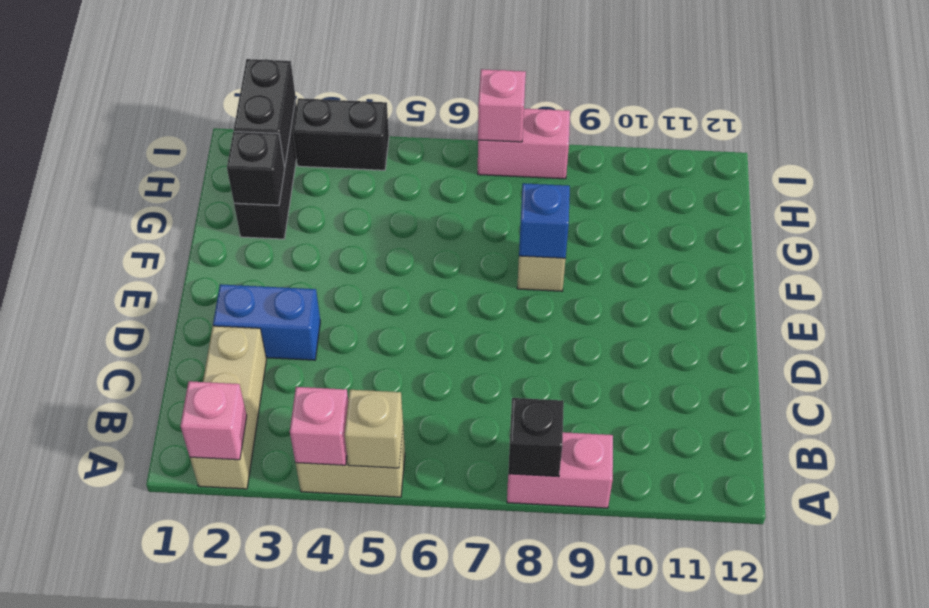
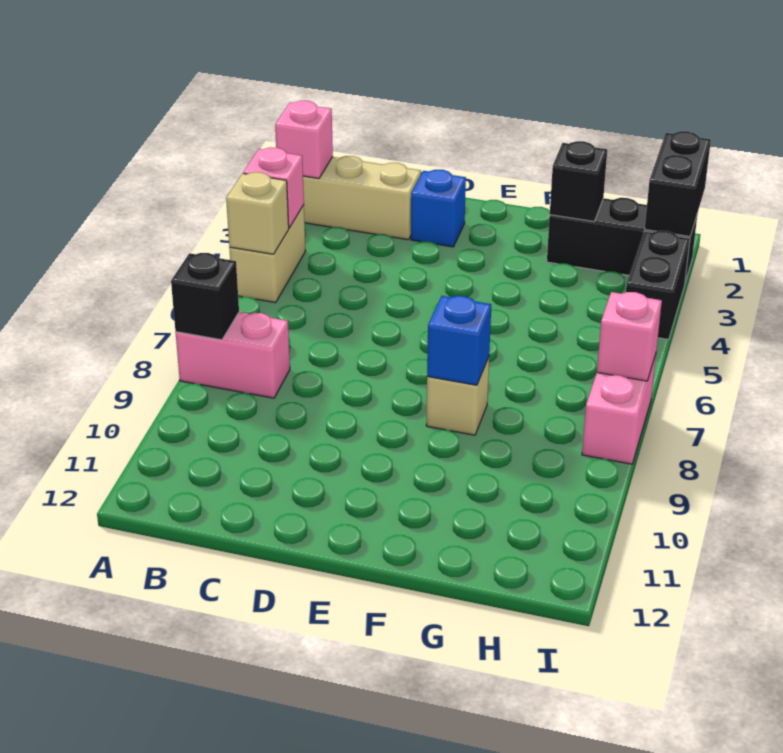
pink 1x2 brick [507,432,613,508] -> pink 1x2 brick turned to [175,312,290,398]
blue 1x2 brick [213,284,320,360] -> blue 1x1 brick [411,170,466,247]
black 1x2 brick [234,59,296,168] -> black 1x2 brick turned to [645,131,711,237]

